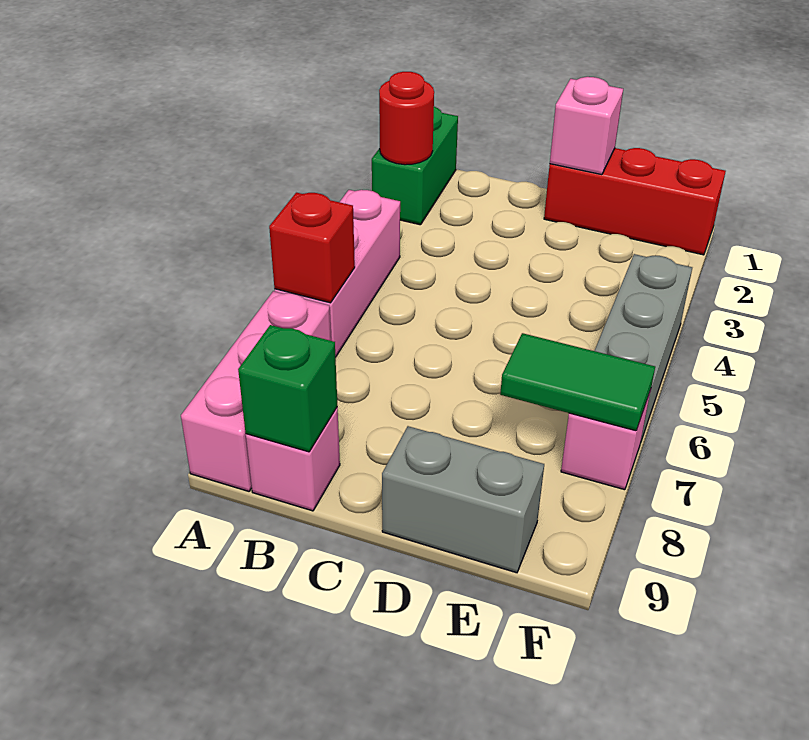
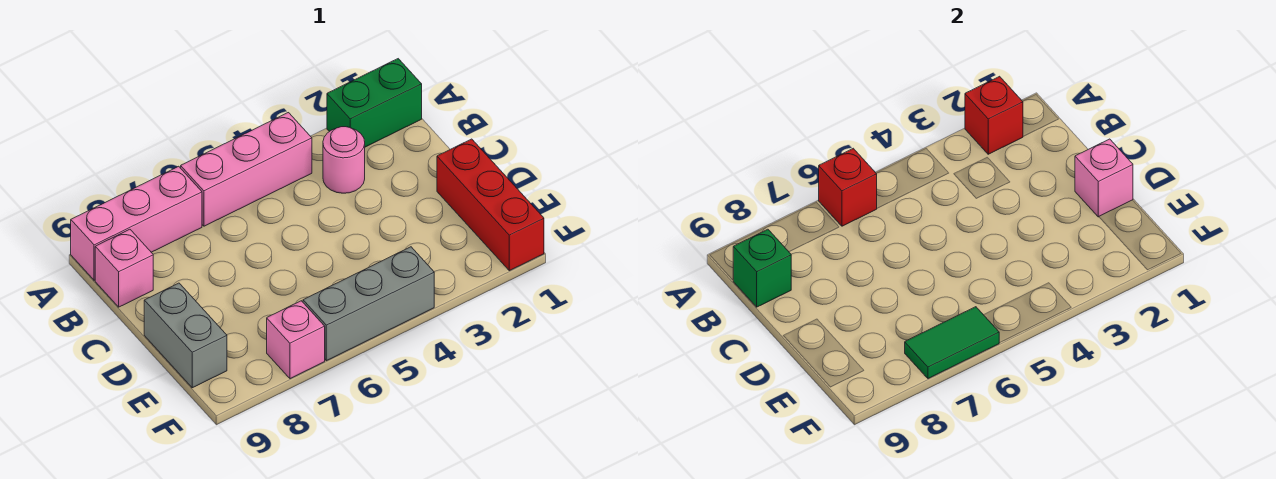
red 1x1 round brick [379,72,434,165] -> red 1x1 brick [965,76,1023,154]
none -> pink 1x1 round brick [323,127,365,193]
green 1x2 tile [500,333,655,431] -> green 1x2 tile turned to [905,307,999,379]

